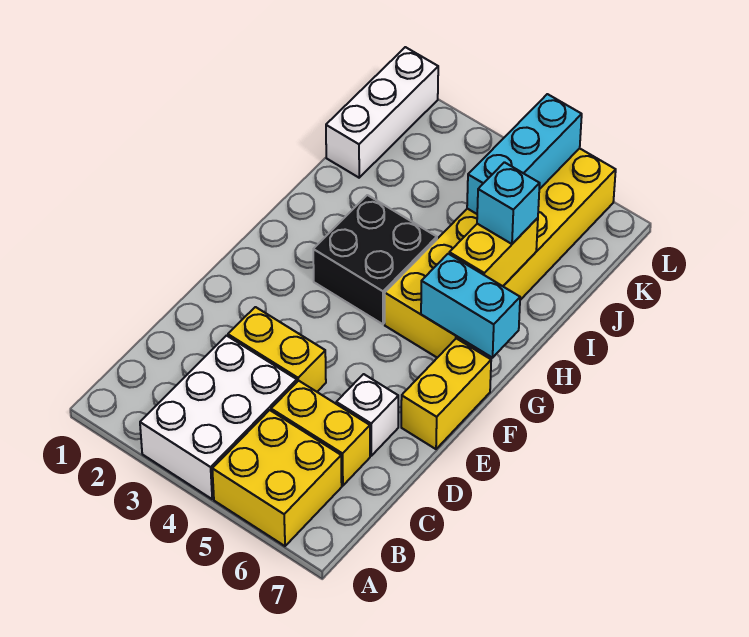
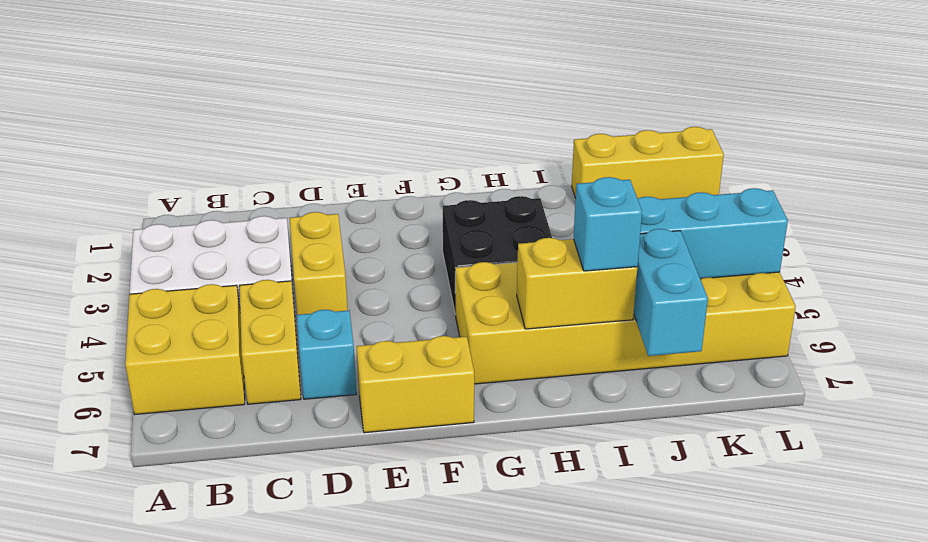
white 1x1 brick [336,374,398,456] -> cyan 1x1 brick [297,310,356,399]
cyan 1x2 brick [421,254,520,358] -> cyan 1x2 brick moved to [634,229,708,356]
white 1x3 brick [326,47,438,178] -> yellow 1x3 brick [572,127,724,199]

